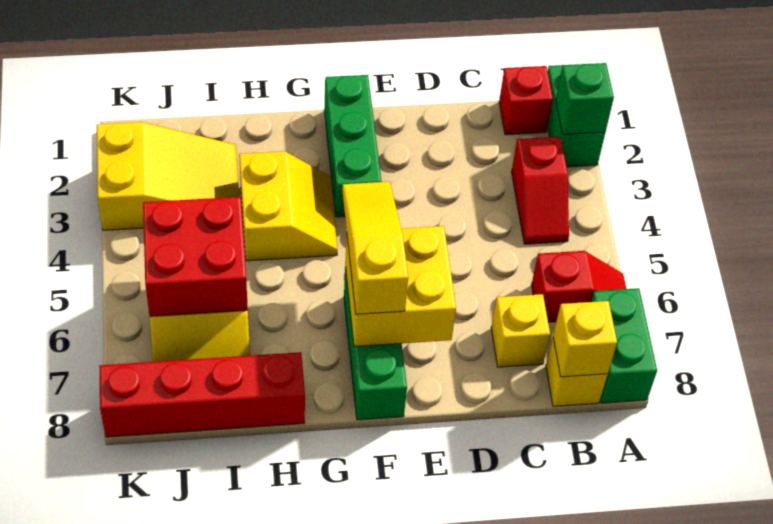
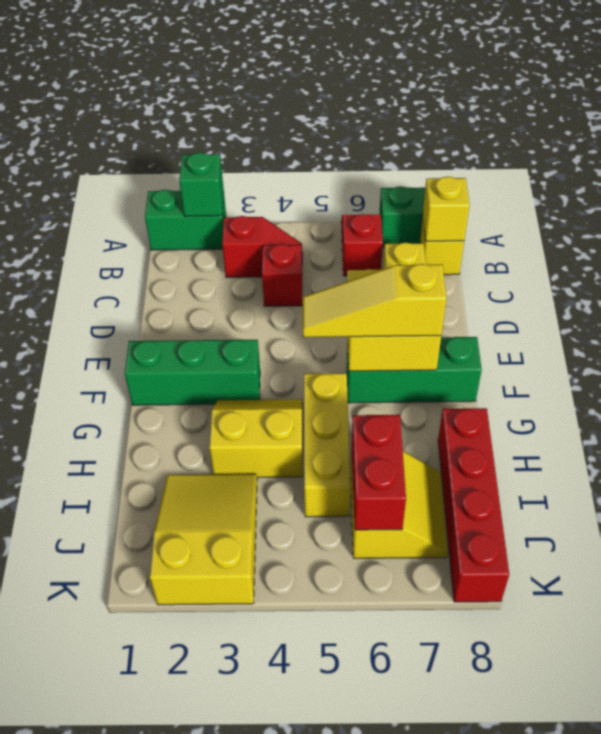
red 1x1 brick [499,66,553,135] -> red 1x1 brick moved to [262,244,302,306]
none -> yellow 1x3 brick [304,373,351,517]
red 2x2 brick [143,197,248,316] -> red 1x2 brick [352,415,406,530]

